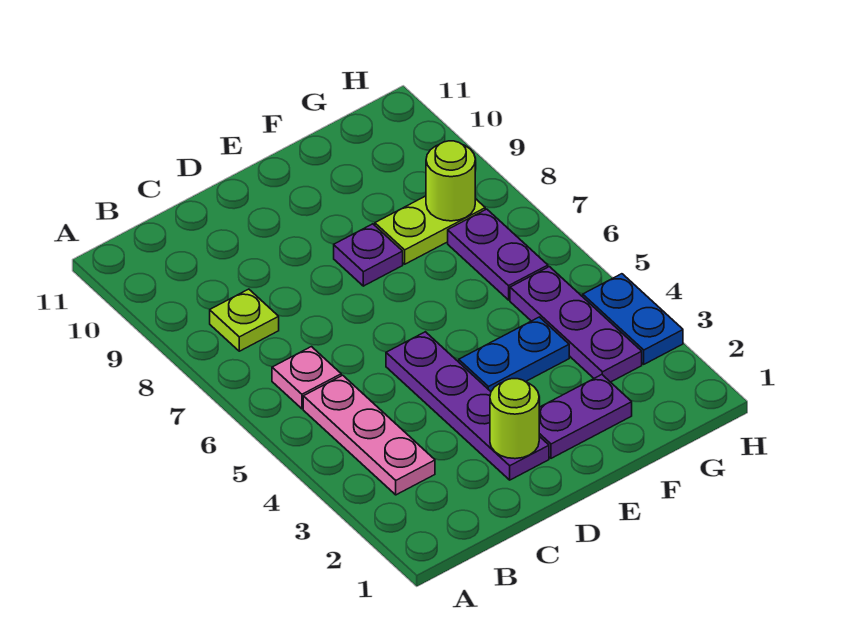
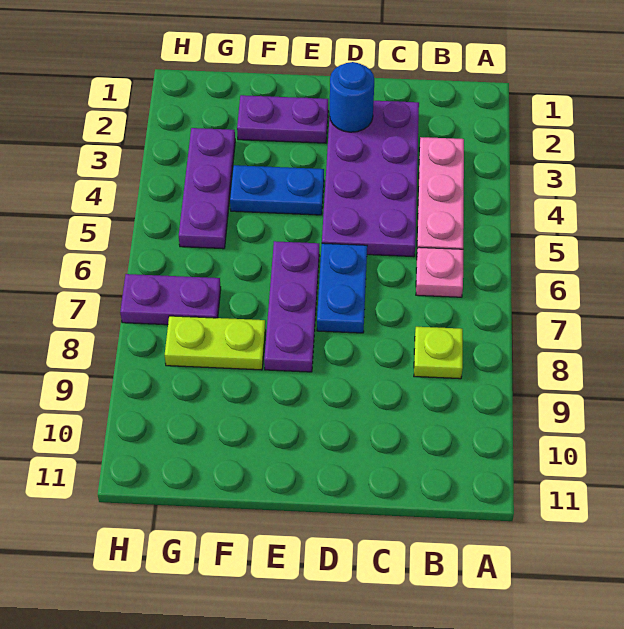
purple 1x4 plate [386,332,549,480] -> purple 2x4 plate [322,101,419,257]
lime 1x1 round brick [490,379,539,459] -> blue 1x1 round brick [330,62,374,132]
purple 1x1 plate [334,224,403,286] -> purple 1x3 plate [264,241,319,372]
purple 1x2 plate [448,209,548,300] -> purple 1x2 plate turned to [120,274,221,325]
lime 1x1 round brick [426,141,475,221] -> none
blue 1x2 plate [583,274,683,364] -> blue 1x2 plate moved to [317,243,367,333]

